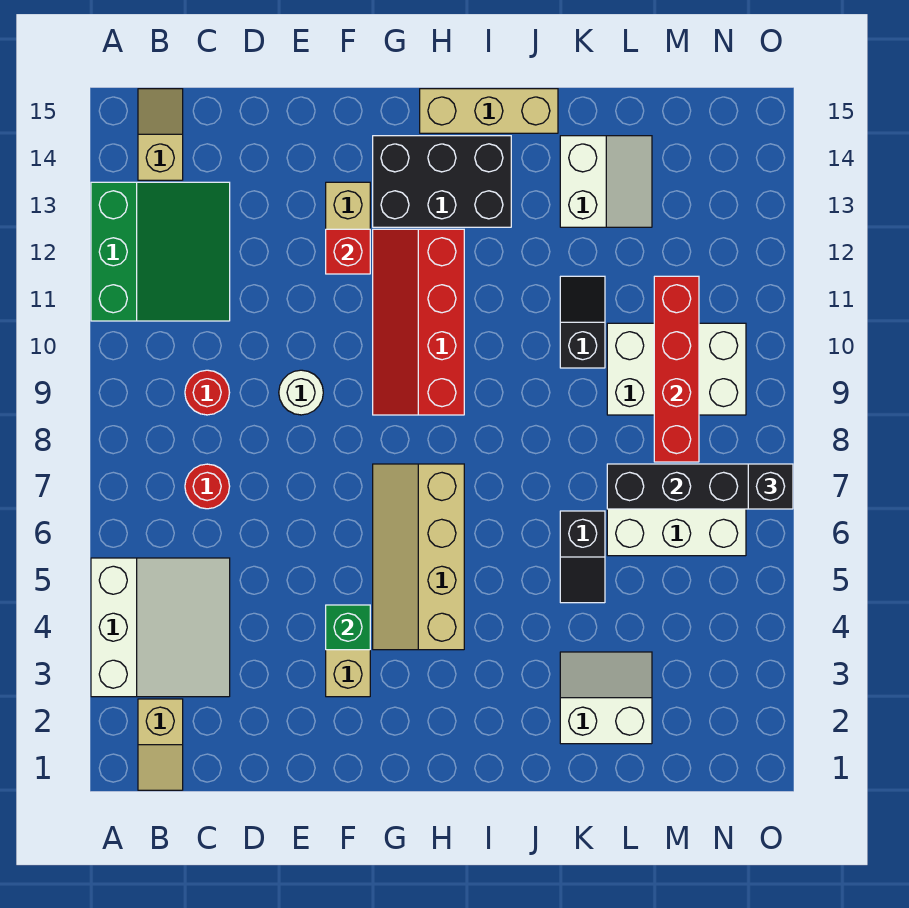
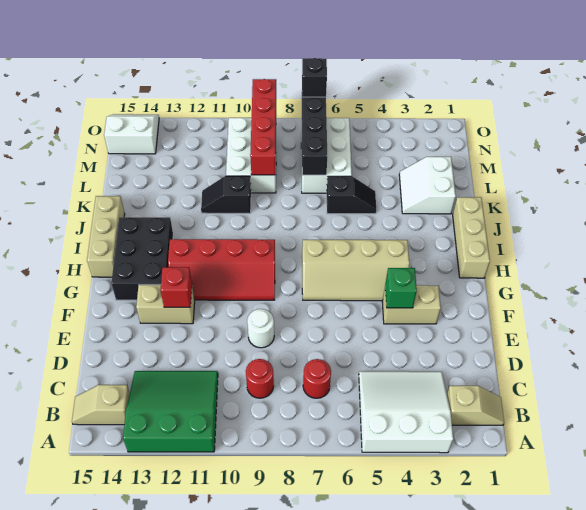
none -> tan 1x3 brick [453,197,490,278]
white 2x2 slope [560,136,652,227] -> white 2x2 slope moved to [104,114,159,154]
red 1x4 brick [654,276,699,462] -> red 1x4 brick turned to [250,79,276,175]

